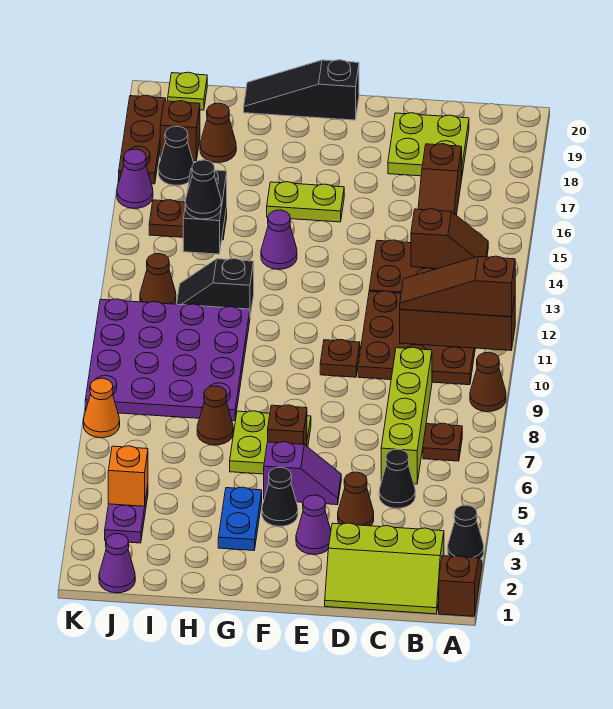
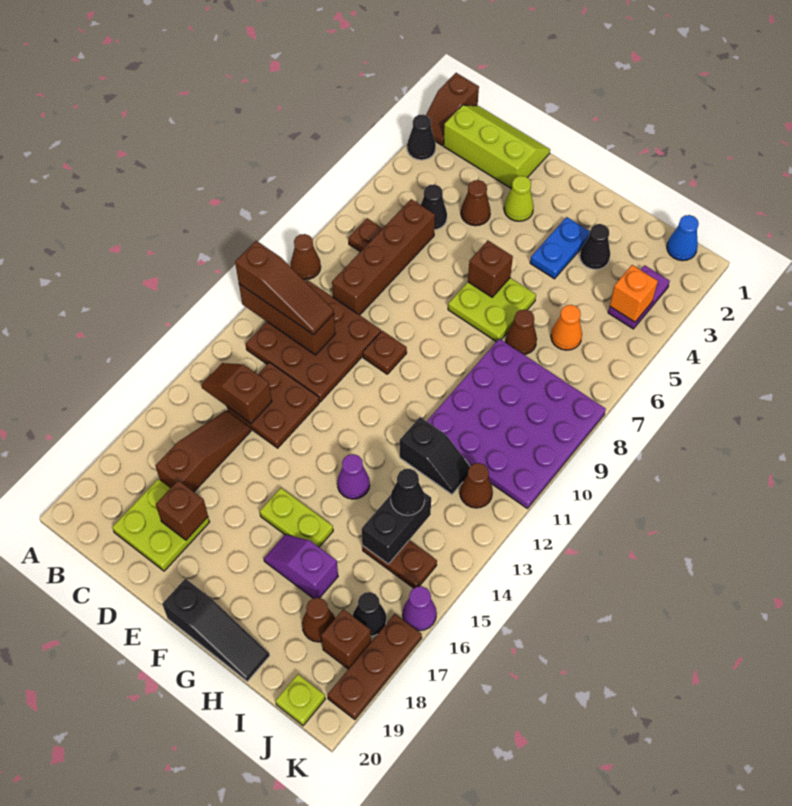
lime 1x4 brick [381,347,432,484] -> brown 1x4 brick [332,199,435,315]
none -> brown 1x1 brick [156,480,208,540]
purple 1x1 cone [296,495,331,554] -> lime 1x1 cone [504,176,534,221]
purple 1x2 slope [264,442,341,505] -> purple 1x2 slope moved to [264,534,338,598]
black 1x1 cone [262,467,298,526] -> black 1x1 cone moved to [580,224,610,269]
purple 1x1 cone [99,534,135,593] -> blue 1x1 cone [667,215,699,261]
orange 1x1 cone [83,378,120,438] -> orange 1x1 cone moved to [551,305,582,350]

